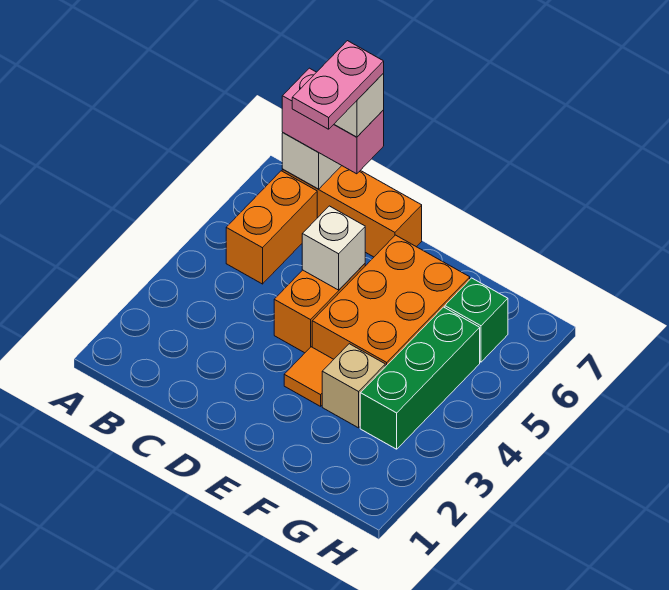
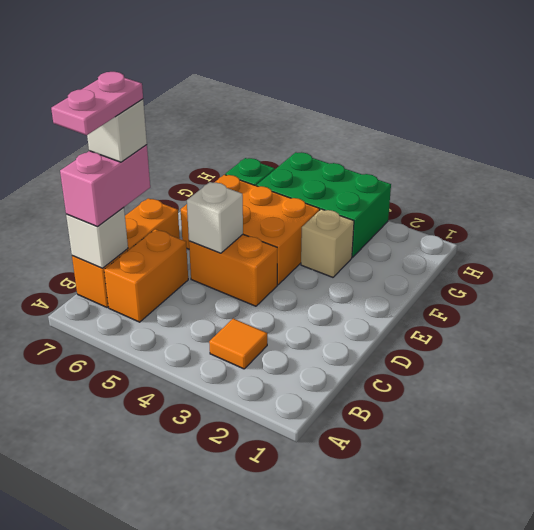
orange 1x2 brick [226,171,317,284] -> orange 1x2 brick turned to [104,229,188,322]
pink 1x2 plate [292,41,384,129] -> pink 1x2 plate turned to [51,72,143,135]
orange 1x1 tile [284,347,334,406] -> orange 1x1 tile moved to [209,318,267,369]
green 1x3 brick [360,307,480,449] -> green 2x3 brick [257,152,391,257]

